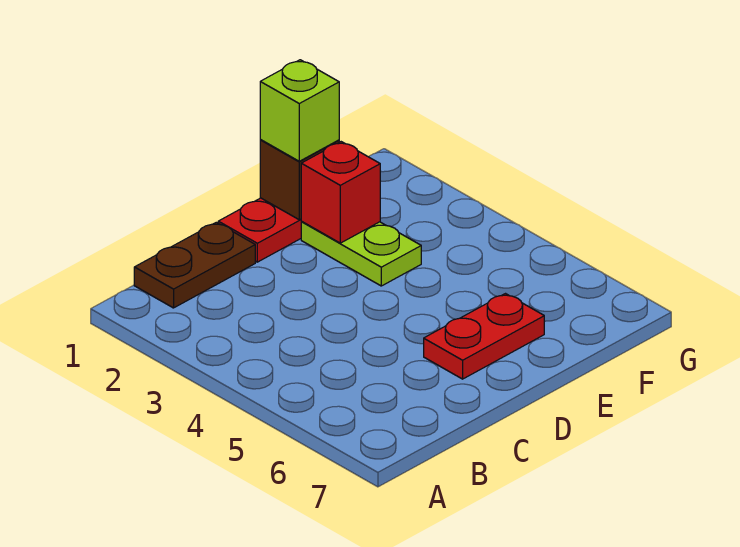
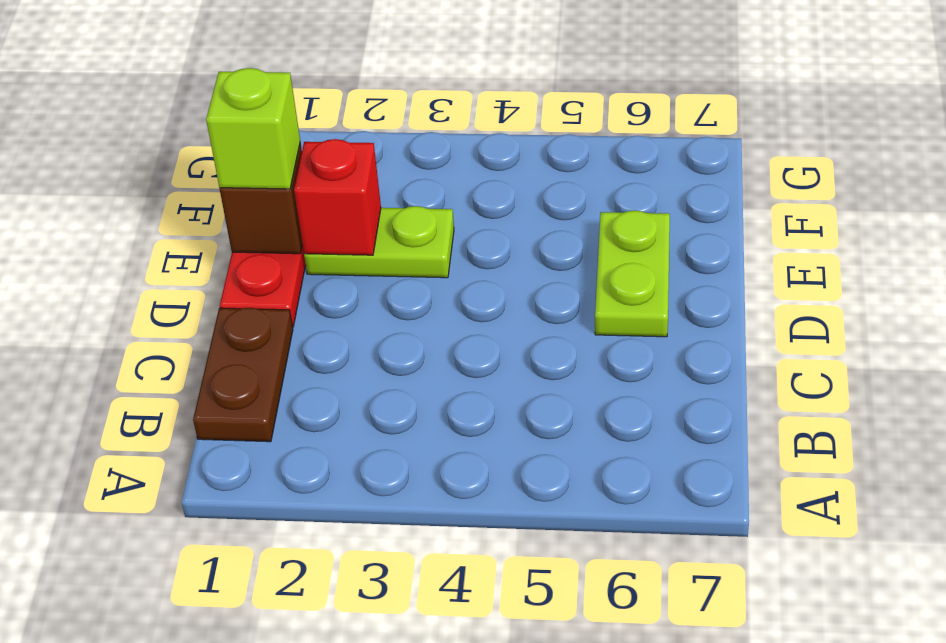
red 1x2 plate [424,294,544,379] -> lime 1x2 plate [595,210,670,337]

